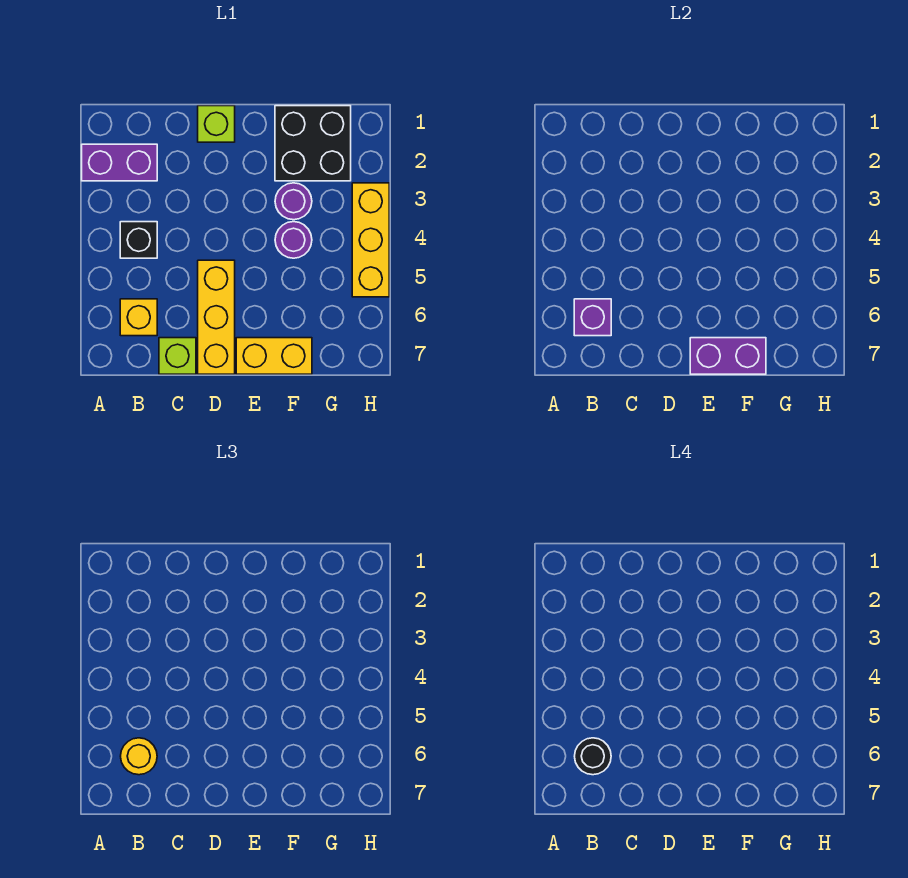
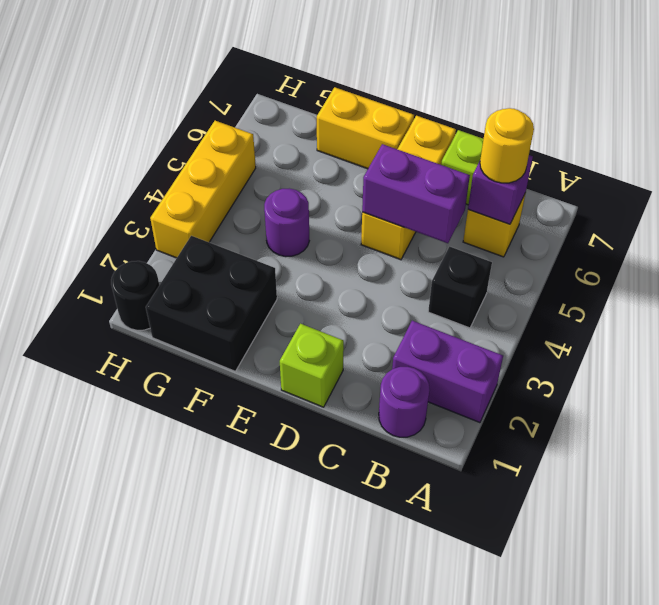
black 1x1 round brick [575,738,611,775] -> black 1x1 round brick moved to [111,261,159,330]
purple 1x2 brick [690,338,766,374] -> purple 1x2 brick moved to [362,144,470,243]
purple 1x1 round brick [275,183,312,220] -> purple 1x1 round brick moved to [379,367,430,437]

